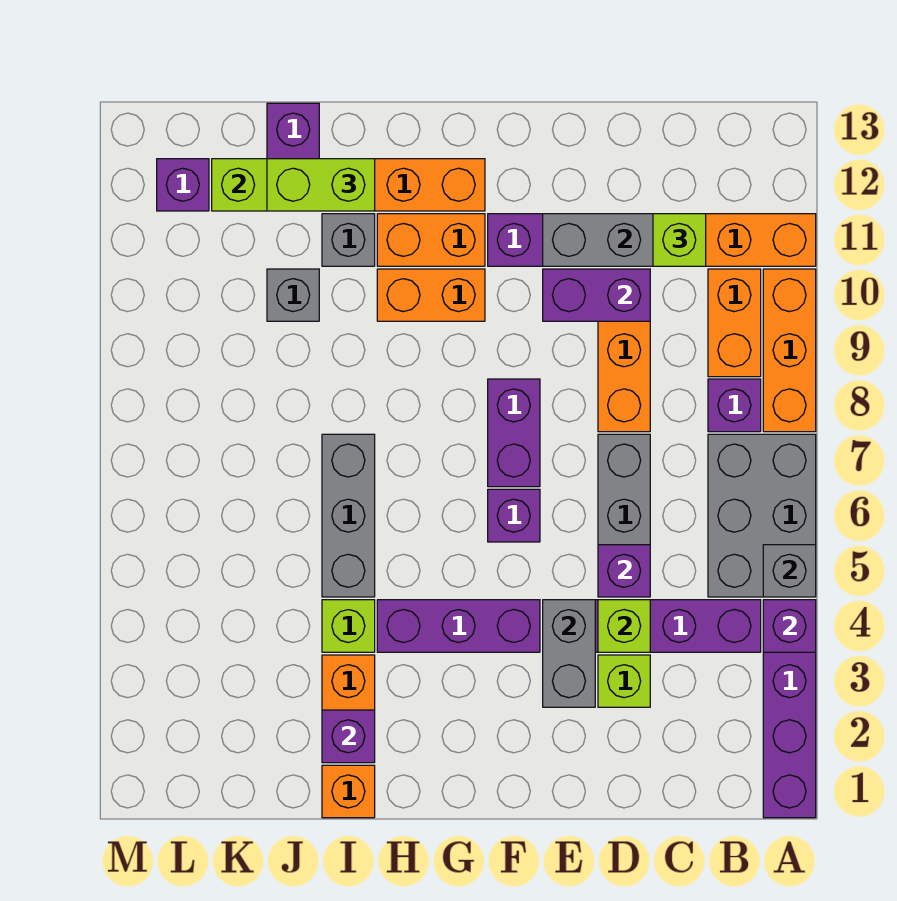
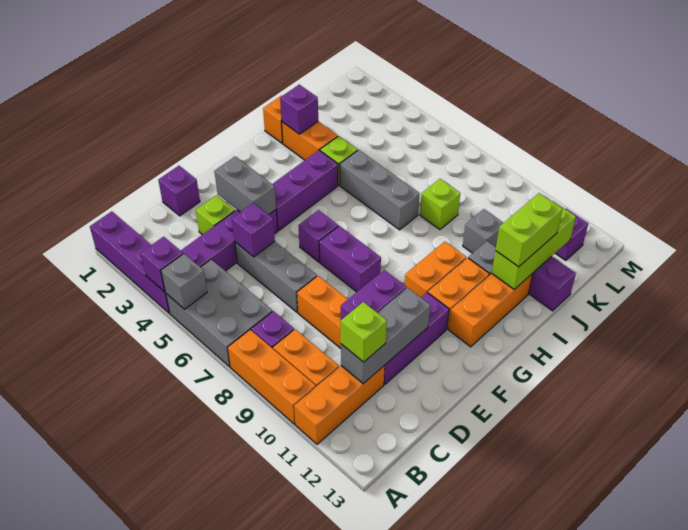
none -> purple 1x1 brick [158,166,200,216]
lime 1x1 brick [598,600,650,652] -> lime 1x1 brick moved to [420,179,460,230]

